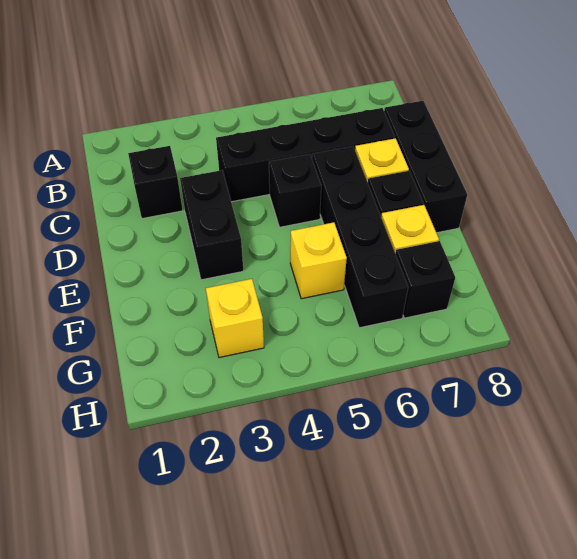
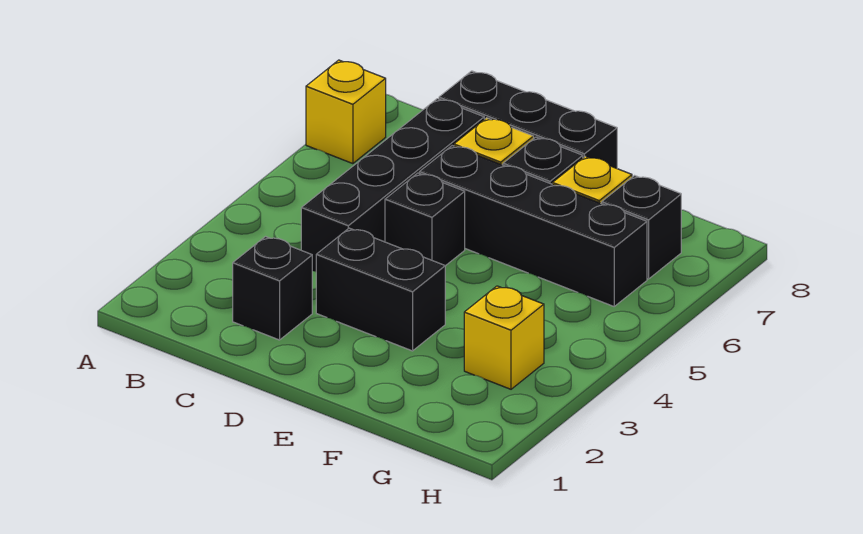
yellow 1x1 brick [290,222,347,299] -> yellow 1x1 brick moved to [306,60,386,164]

